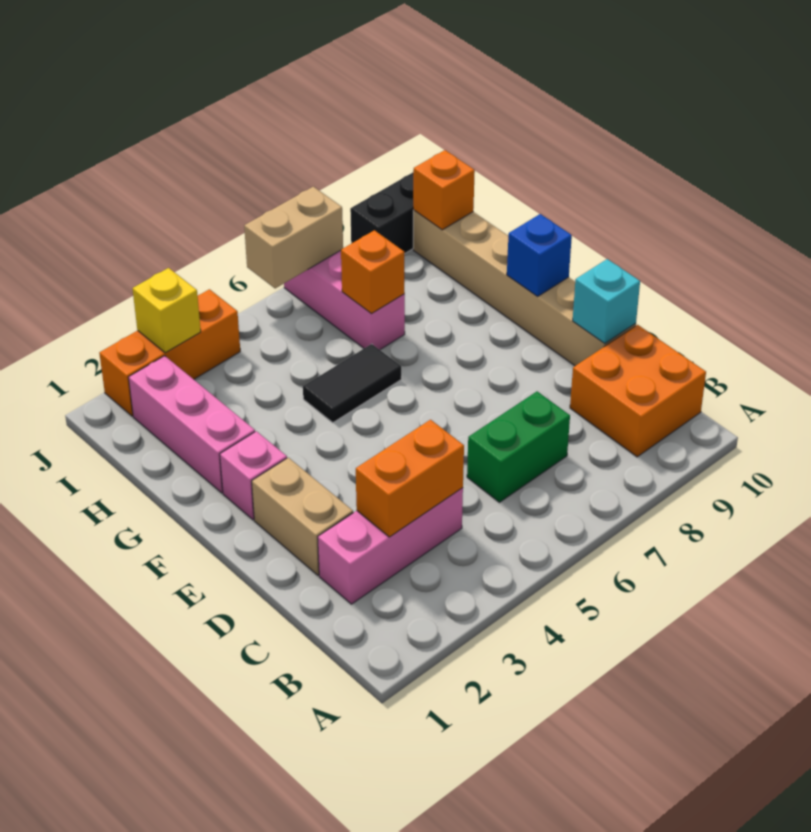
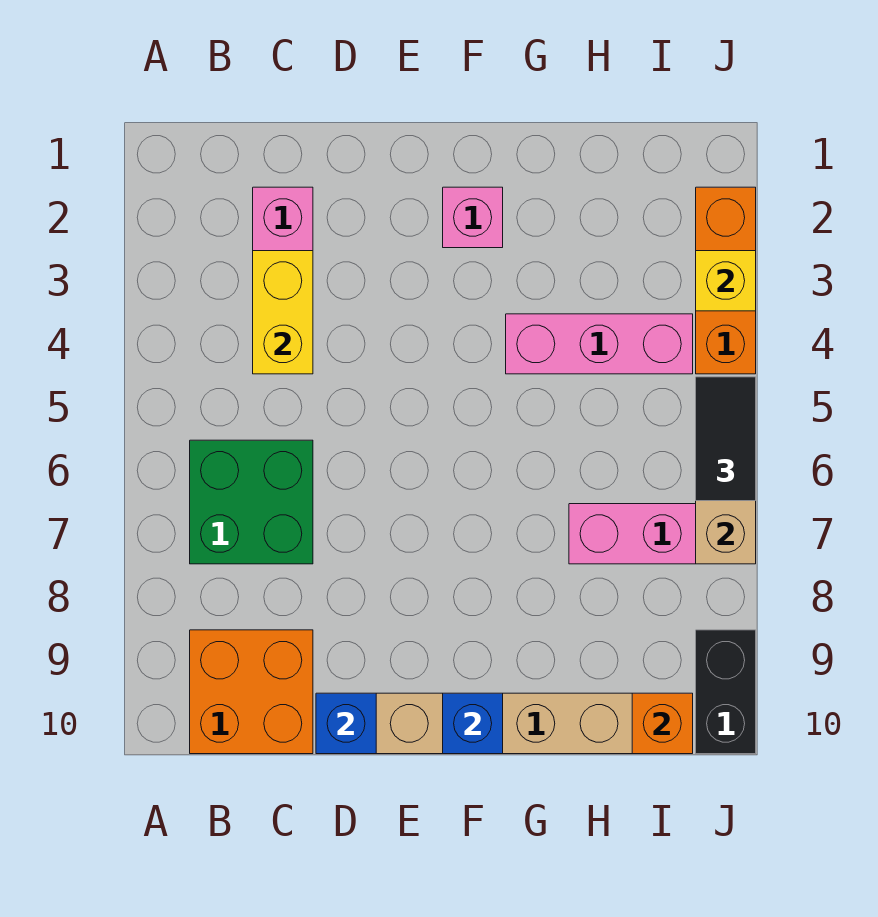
orange 1x2 brick [356,420,464,537] -> yellow 1x2 brick [253,251,313,374]
green 1x2 brick [467,391,570,502] -> green 2x2 brick [190,440,313,564]
tan 1x2 brick [252,458,353,575] -> none
cyan 1x1 brick [573,259,640,344] -> blue 1x1 brick [316,693,376,754]
pink 1x3 brick [128,356,255,493] -> pink 1x3 brick moved to [506,314,693,374]
black 1x2 tile [303,344,401,423] -> black 1x2 tile moved to [696,377,756,501]
orange 1x1 brick [341,230,405,314] -> none

